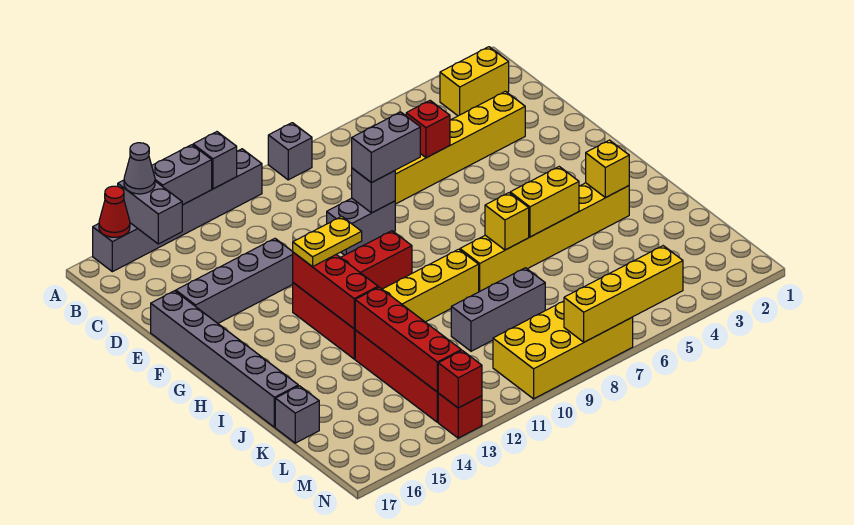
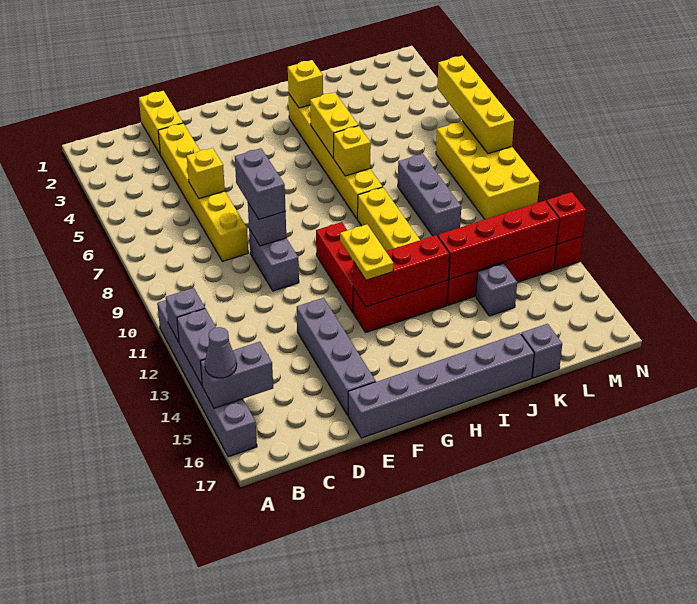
grey 1x1 brick [268,123,312,180] -> grey 1x1 brick moved to [476,263,517,316]
red 1x1 cone [99,186,130,237] -> none
yellow 1x2 brick [440,47,509,116] -> yellow 1x2 brick moved to [139,91,183,154]
red 1x1 brick [406,101,450,158] -> yellow 1x1 brick [187,148,225,199]

